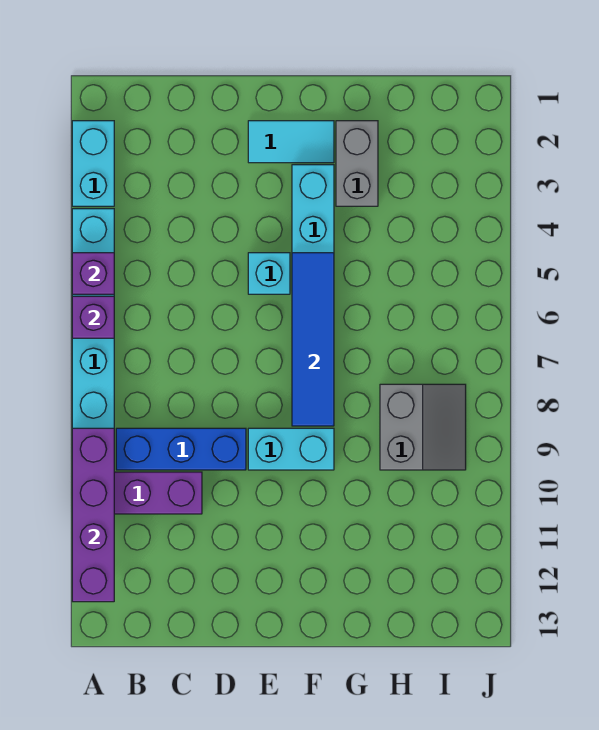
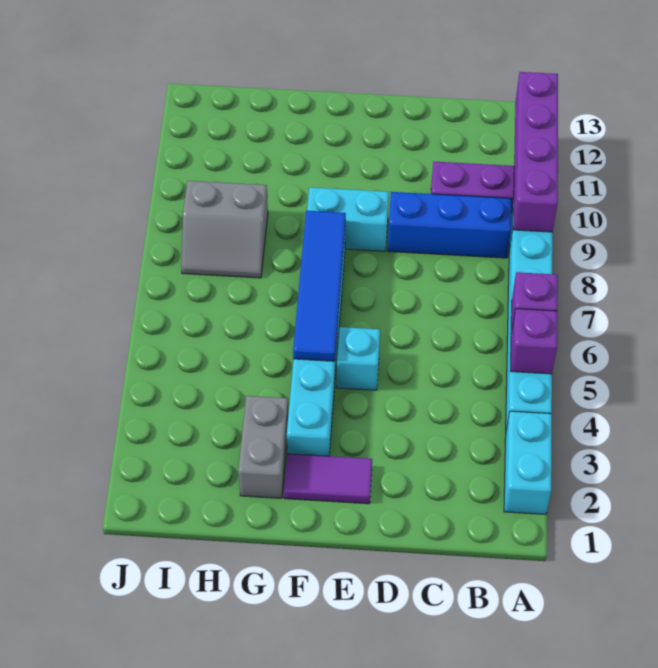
cyan 1x2 tile [248,121,334,163] -> purple 1x2 tile [284,454,372,504]
grey 2x2 slope [380,384,466,470] -> grey 2x2 slope turned to [181,181,268,278]

